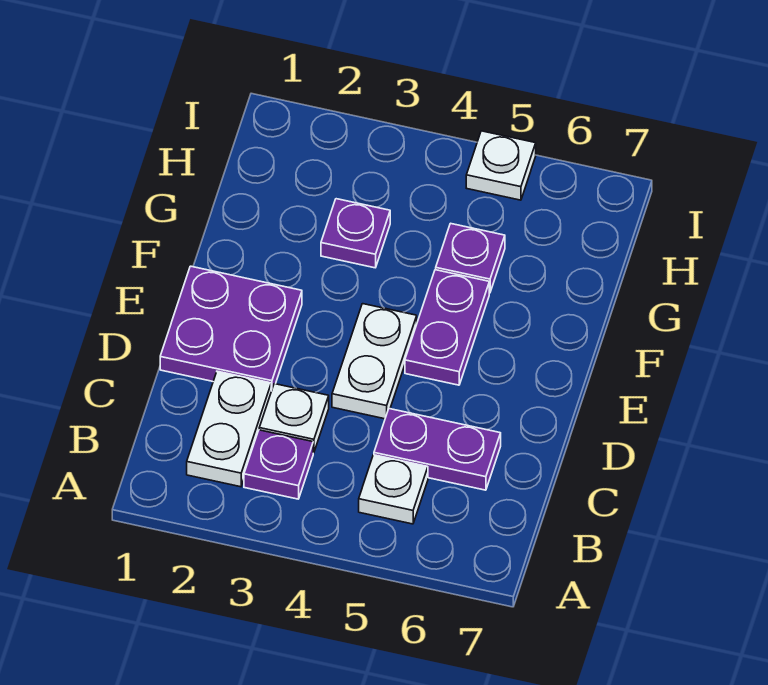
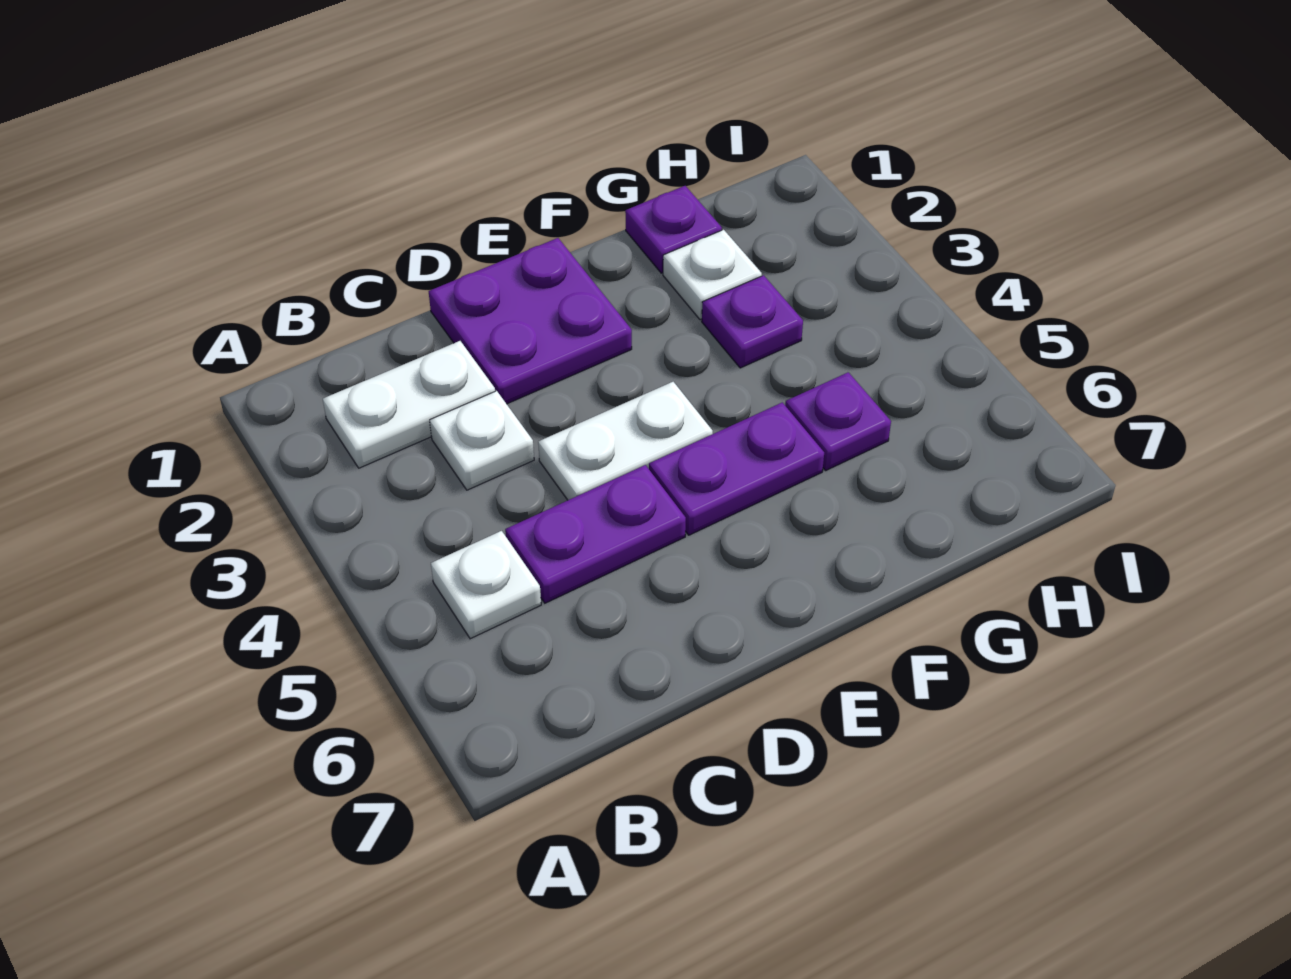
purple 1x1 plate [244,430,313,499] -> purple 1x1 plate moved to [625,186,722,273]
purple 1x2 plate [374,409,501,490] -> purple 1x2 plate turned to [505,465,686,603]
white 1x1 plate [466,131,536,200] -> white 1x1 plate moved to [663,230,762,320]

